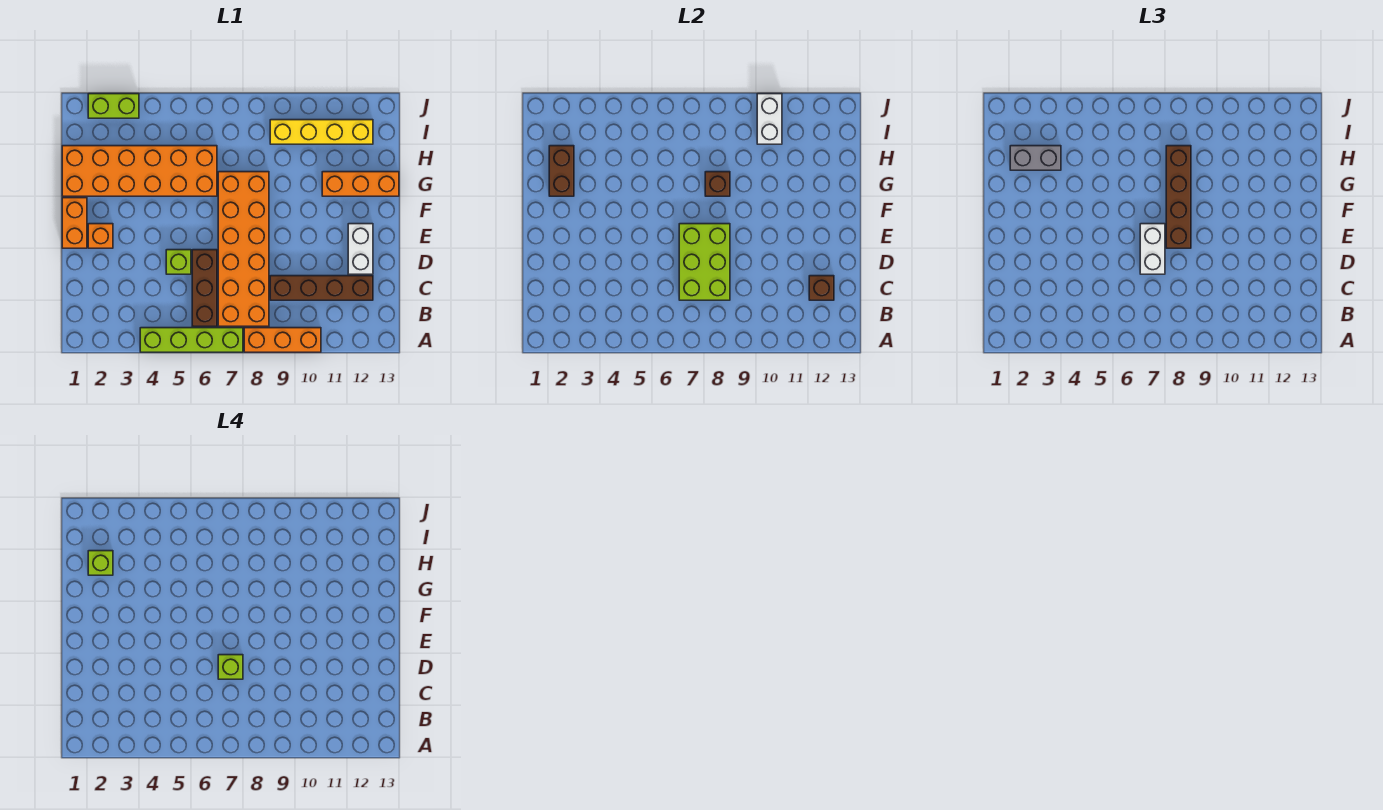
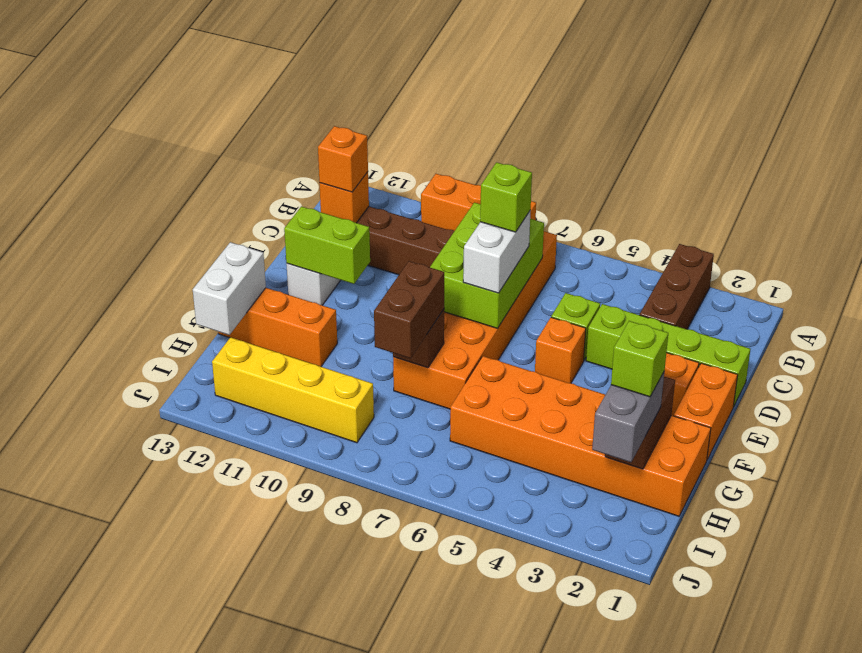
lime 1x4 brick [140,328,243,352] -> lime 1x4 brick moved to [586,304,750,407]
brown 1x3 brick [192,250,217,326] -> brown 1x3 brick moved to [640,244,714,329]
brown 1x1 brick [809,276,834,300] -> orange 1x1 brick [319,172,369,223]
none -> orange 1x1 brick [318,126,368,192]
none -> orange 1x1 brick [535,317,586,383]
brown 1x4 brick [1166,146,1191,248] -> brown 1x2 brick [374,261,444,358]
grey 1x2 brick [1010,146,1061,170] -> grey 1x2 brick turned to [592,372,664,462]
white 1x2 brick [757,94,782,144] -> white 1x2 brick moved to [193,242,266,335]
lime 1x2 brick [88,94,139,118] -> lime 1x2 brick moved to [284,206,370,284]

